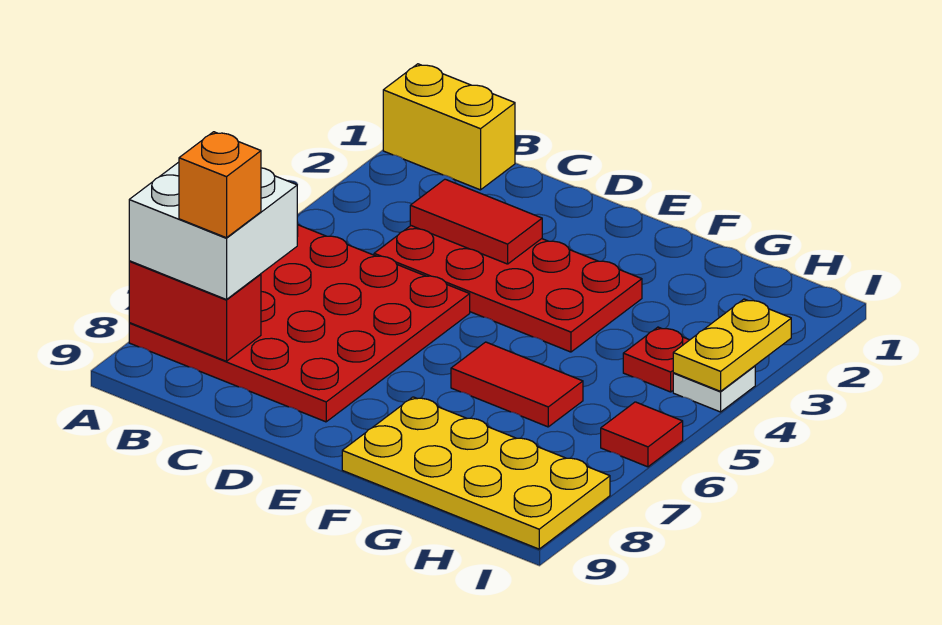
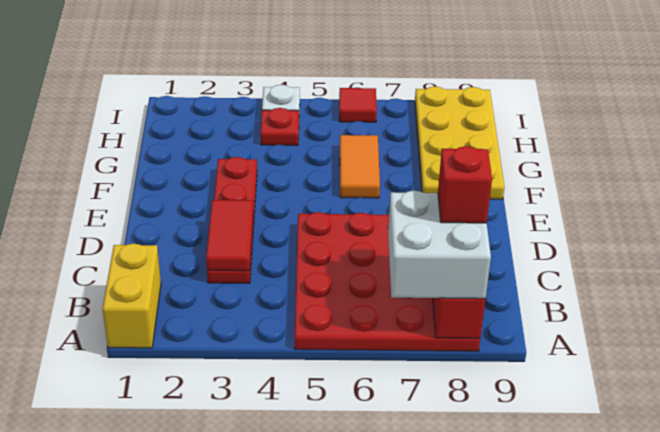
orange 1x1 brick [179,132,261,238] -> red 1x1 brick [438,146,492,223]
red 2x4 plate [374,226,642,352] -> red 1x4 plate [207,157,257,283]
red 1x2 tile [451,342,583,427] -> orange 1x2 tile [340,135,380,198]
yellow 1x2 plate [673,299,791,391] -> none

